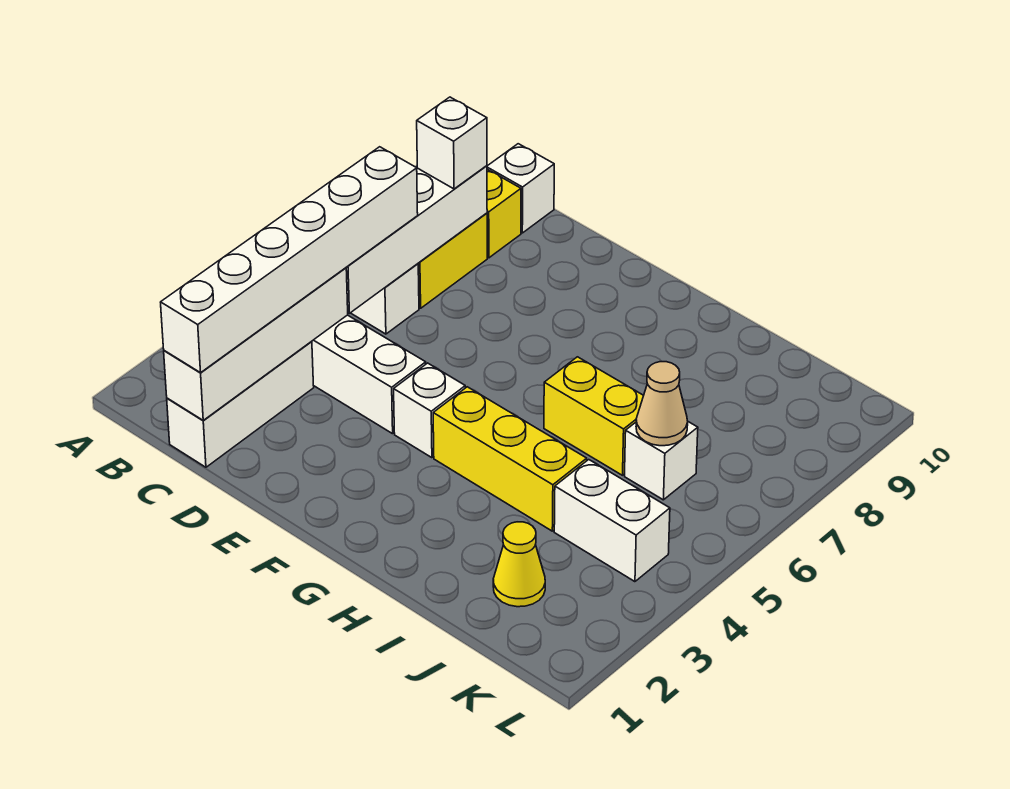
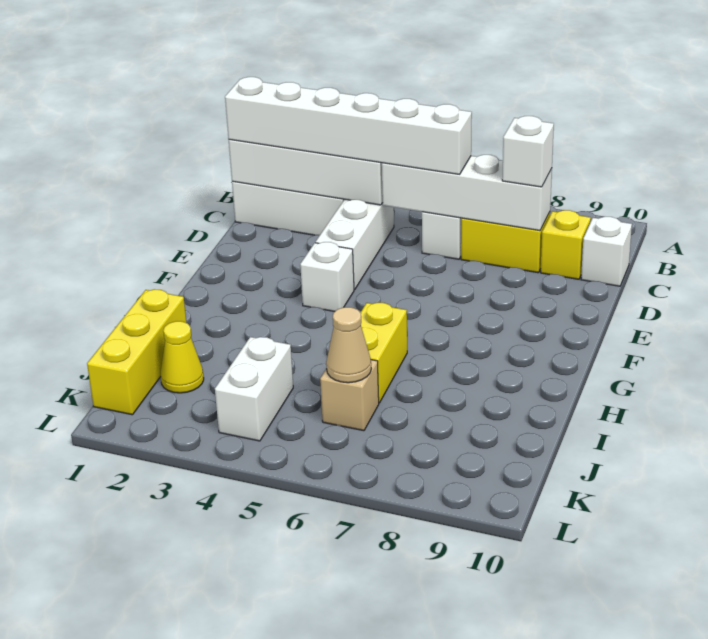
yellow 1x3 brick [433,387,587,531] -> yellow 1x3 brick moved to [87,289,186,415]
white 1x1 brick [625,422,698,500] -> tan 1x1 brick [320,360,379,431]

